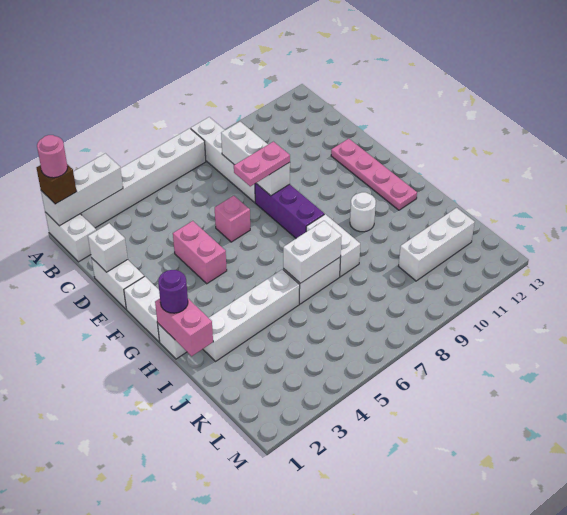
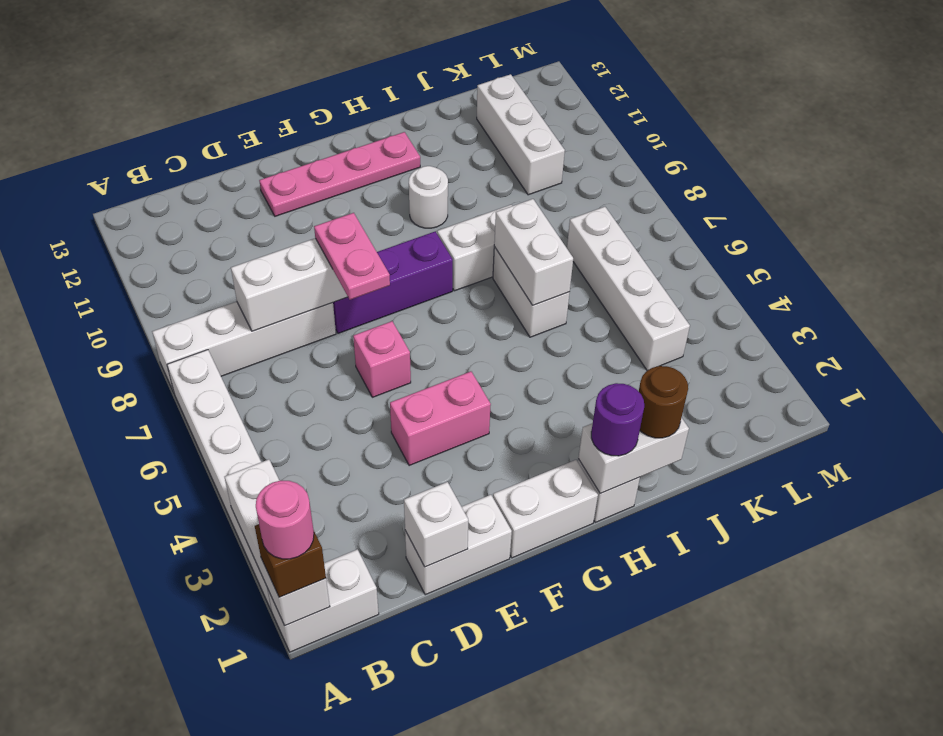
pink 1x2 brick [155,299,213,356] -> white 1x2 brick [578,418,689,493]
none -> brown 1x1 round brick [639,366,688,438]
white 1x4 brick [203,269,300,361] -> white 1x4 brick moved to [567,207,690,370]

